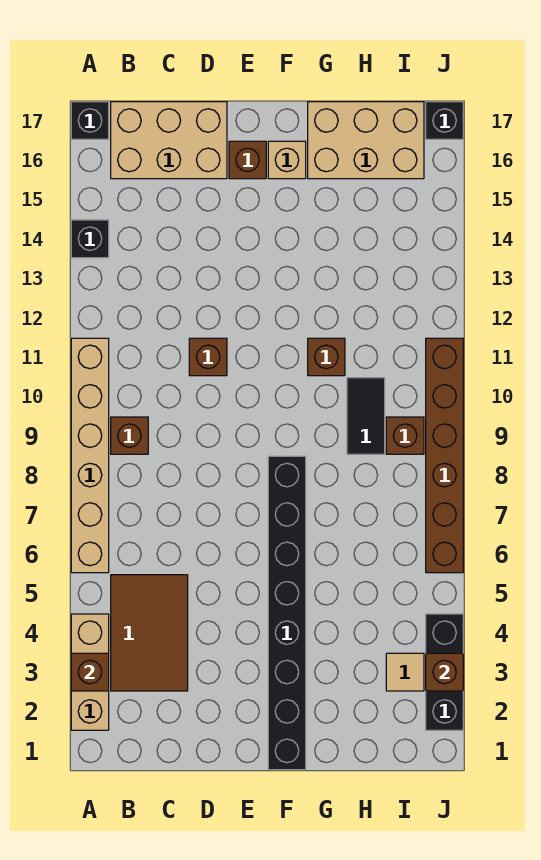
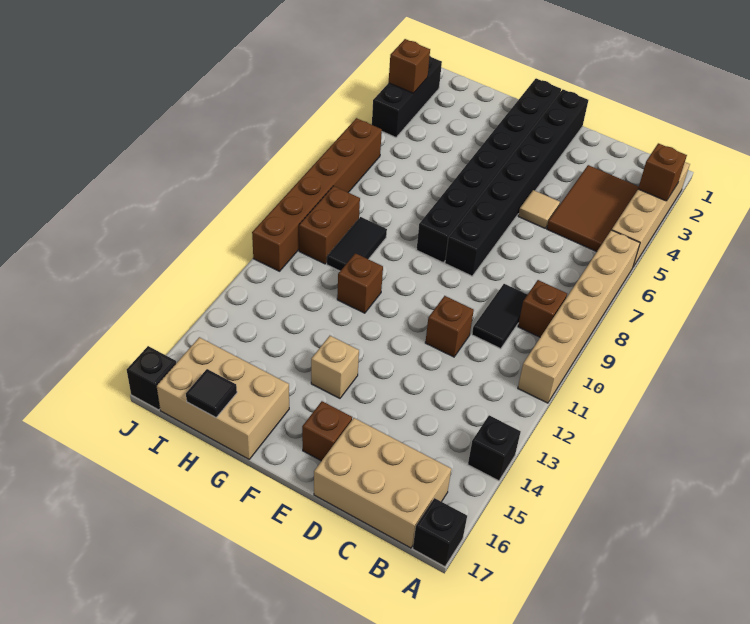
tan 1x3 brick [71,614,109,730] -> tan 1x4 brick [612,162,690,267]
none -> black 1x2 tile [472,284,528,349]
none -> black 1x8 brick [445,89,588,276]
tan 1x1 brick [268,141,306,179] -> tan 1x1 brick moved to [311,336,359,398]
none -> black 1x1 tile [186,369,237,418]
tan 1x1 tile [386,653,424,691] -> tan 1x1 tile moved to [518,190,560,228]
brown 1x1 brick [386,417,424,454] -> brown 1x2 brick [299,186,360,264]

